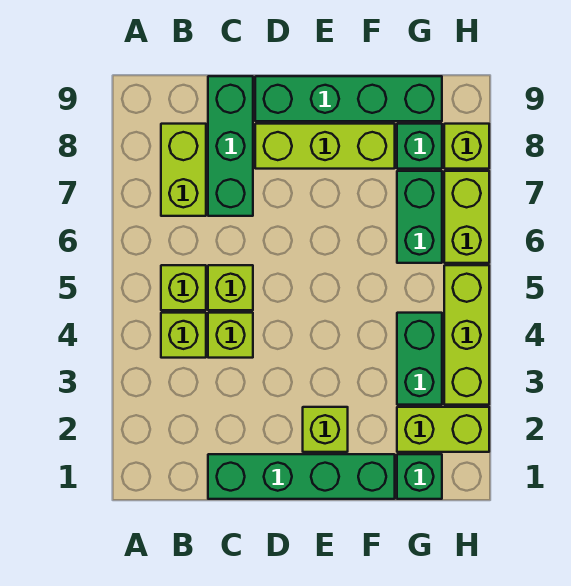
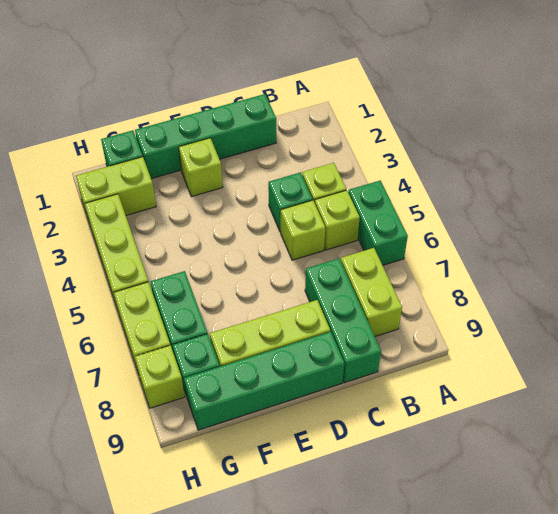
lime 1x1 brick [208,313,253,358] -> green 1x1 brick [268,172,313,232]
green 1x2 brick [397,313,442,405] -> green 1x2 brick moved to [348,181,408,265]

